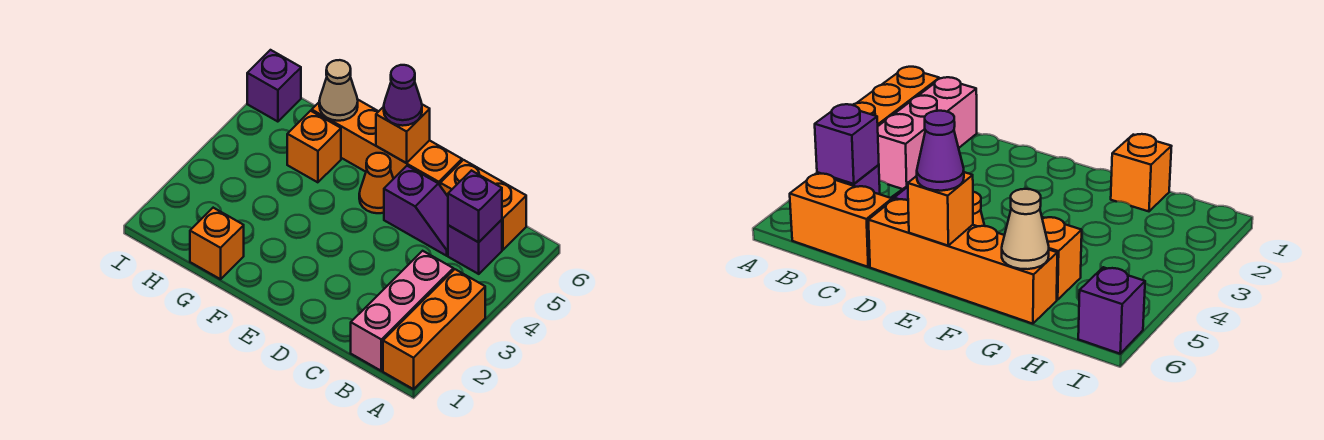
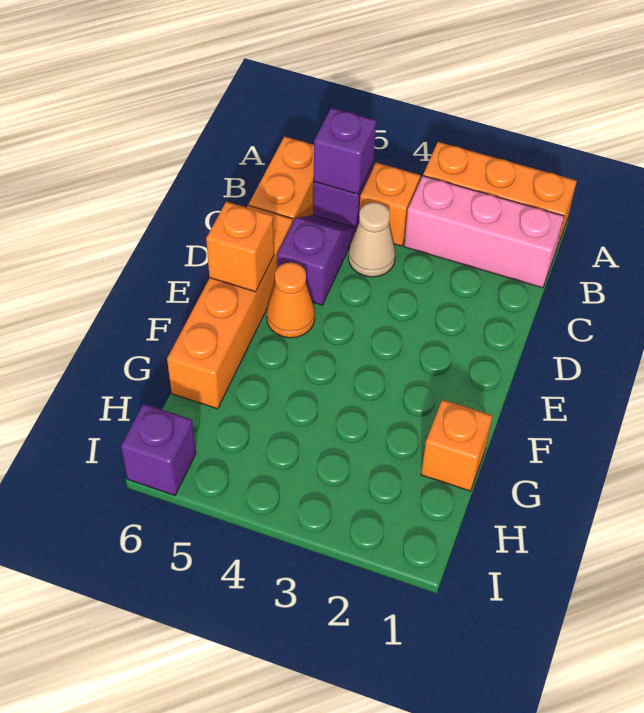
purple 1x1 cone [384,65,422,126] -> none
orange 1x1 brick [287,111,341,182] -> orange 1x1 brick moved to [359,163,420,246]
tan 1x1 cone [319,60,358,121] -> tan 1x1 cone moved to [348,202,396,277]

